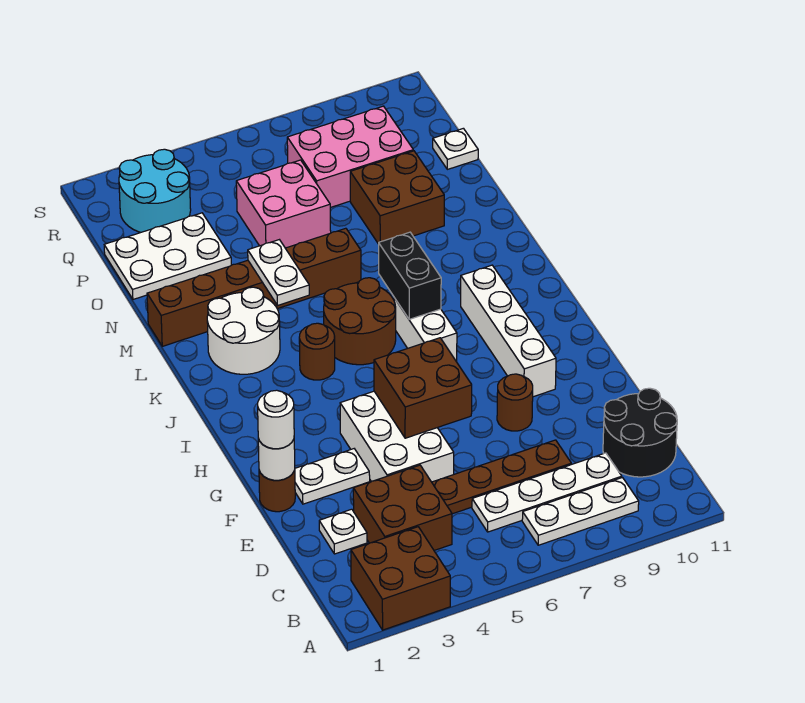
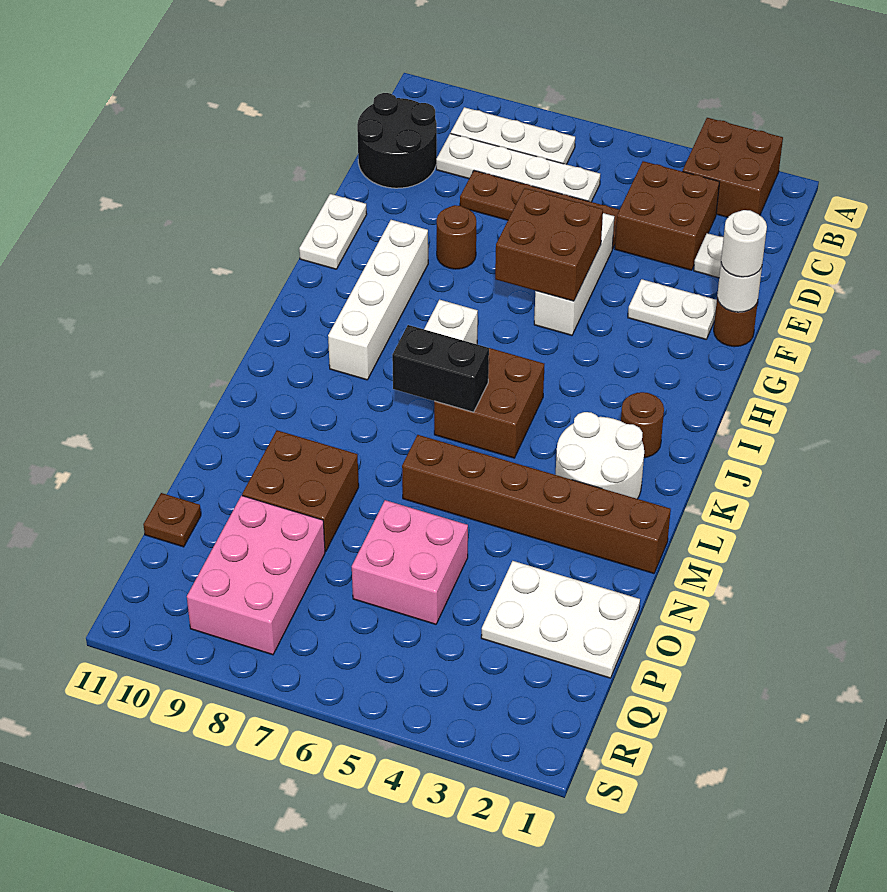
white 2x3 brick [340,391,454,482] -> white 1x3 brick [534,213,614,335]
brown 1x1 round brick [299,323,335,380] -> brown 1x1 round brick moved to [621,392,664,458]
brown 2x2 round brick [324,278,396,365] -> brown 2x2 brick [434,348,544,458]
black 1x2 brick [379,232,441,319] -> black 1x2 brick turned to [392,325,489,412]
white 1x2 plate [248,240,309,305] -> white 1x2 plate moved to [299,194,367,269]
pink 2x3 brick [287,106,413,208] -> pink 2x3 brick turned to [187,496,325,655]
white 1x1 plate [433,128,478,169] -> brown 1x1 plate [143,493,201,547]
cyan 2x2 round brick [119,149,191,232] -> none

